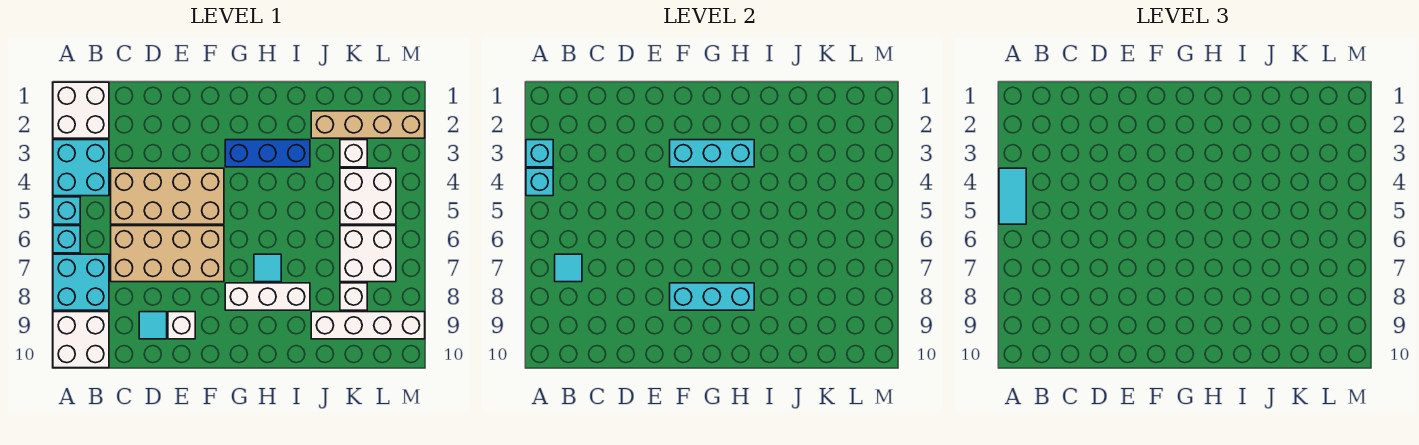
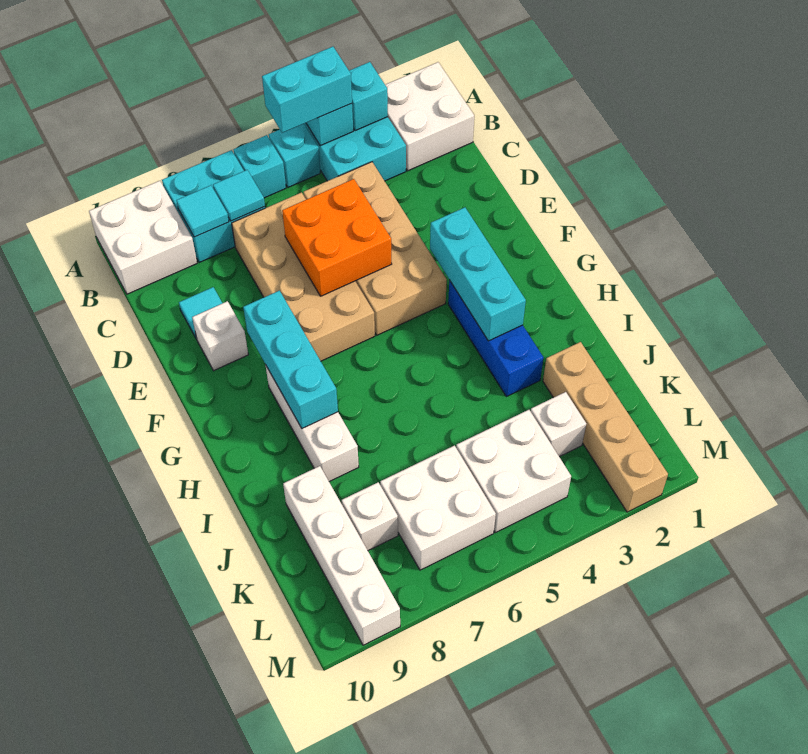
cyan 1x2 tile [999,168,1026,224] -> cyan 1x2 brick [262,47,352,133]
none -> orange 2x2 brick [282,179,392,296]
cyan 1x1 tile [254,254,281,282] -> cyan 1x1 tile moved to [176,185,229,237]

